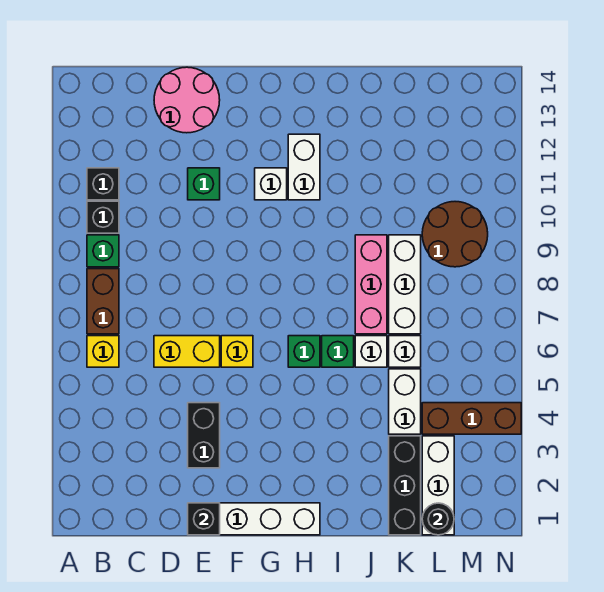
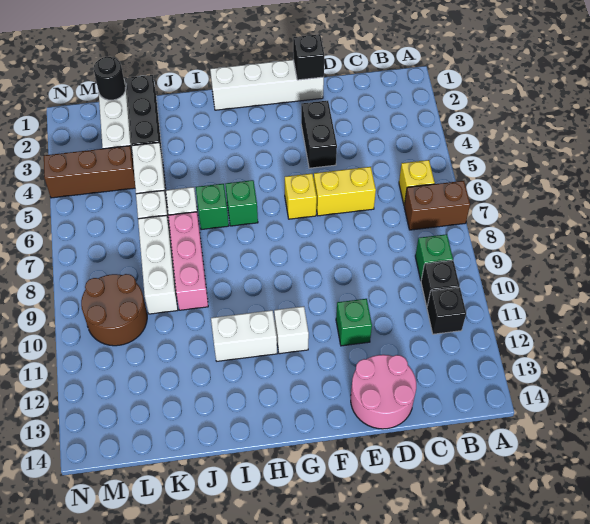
brown 1x2 brick [87,269,119,334] -> brown 1x2 brick turned to [404,181,470,230]
white 1x2 brick [288,134,320,200] -> white 1x2 brick turned to [211,310,277,361]

